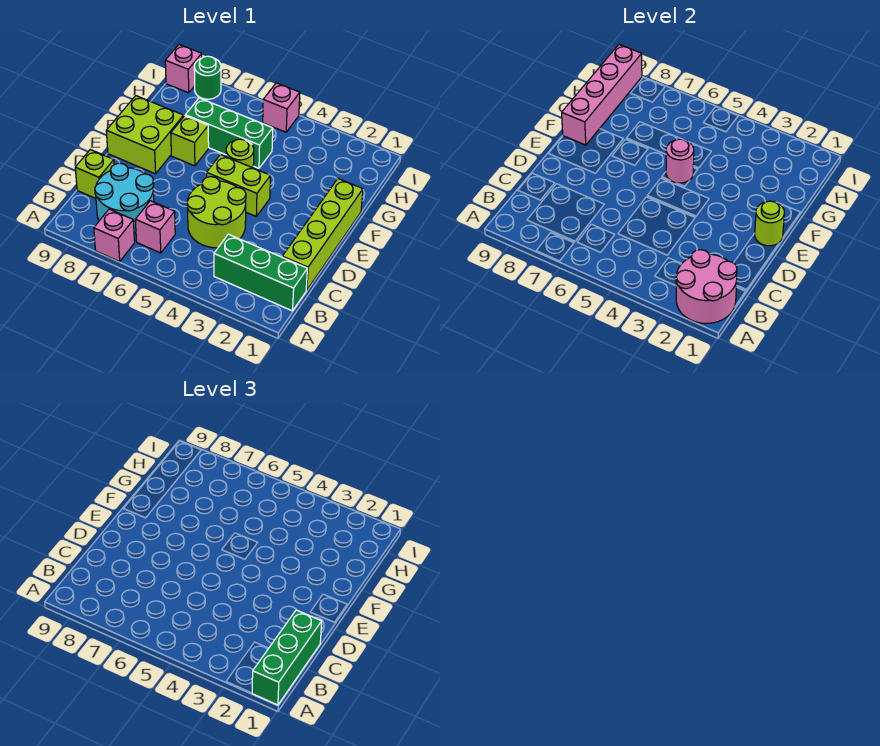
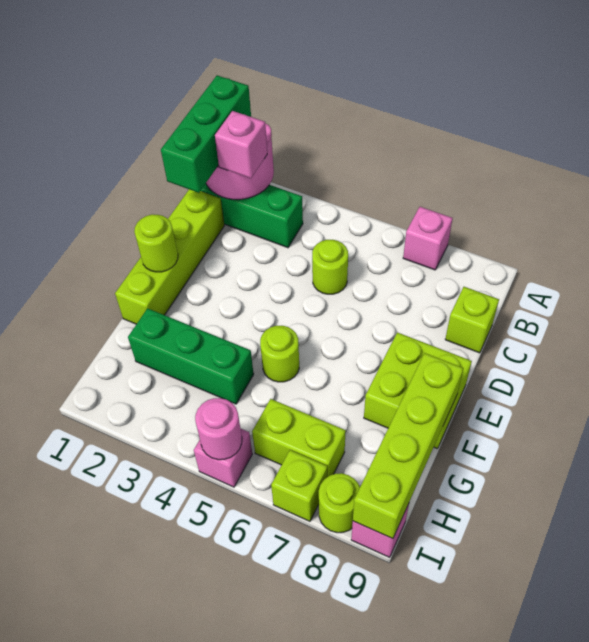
pink 1x1 brick [135,201,175,253] -> pink 1x1 brick moved to [215,111,267,178]
cyan 2x2 round brick [95,163,154,233] -> none
lime 2x2 round brick [187,177,246,248] -> lime 1x1 round brick [312,240,348,294]
lime 1x2 brick [207,155,270,216] -> lime 1x2 brick moved to [252,399,346,477]
pink 1x1 round brick [666,139,694,183] -> pink 1x1 round brick moved to [195,398,242,460]
lime 1x1 brick [171,116,209,166] -> lime 1x1 brick moved to [271,450,327,521]
pink 1x4 brick [562,45,642,145] -> lime 1x4 brick [353,353,464,539]
green 1x3 brick [185,98,273,168] -> green 1x3 brick moved to [128,308,254,404]
green 1x1 round brick [194,56,221,99] -> lime 1x1 round brick [319,473,360,533]

